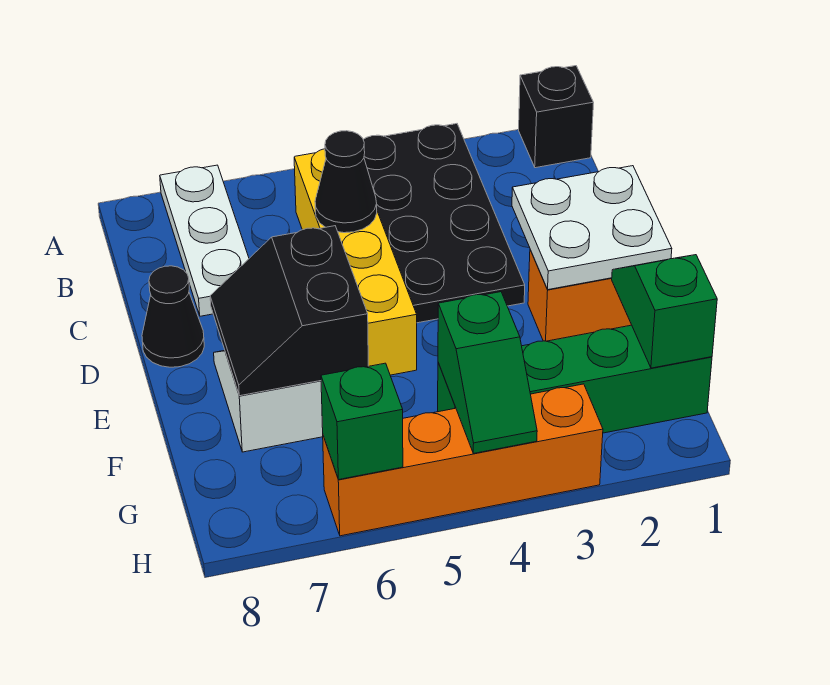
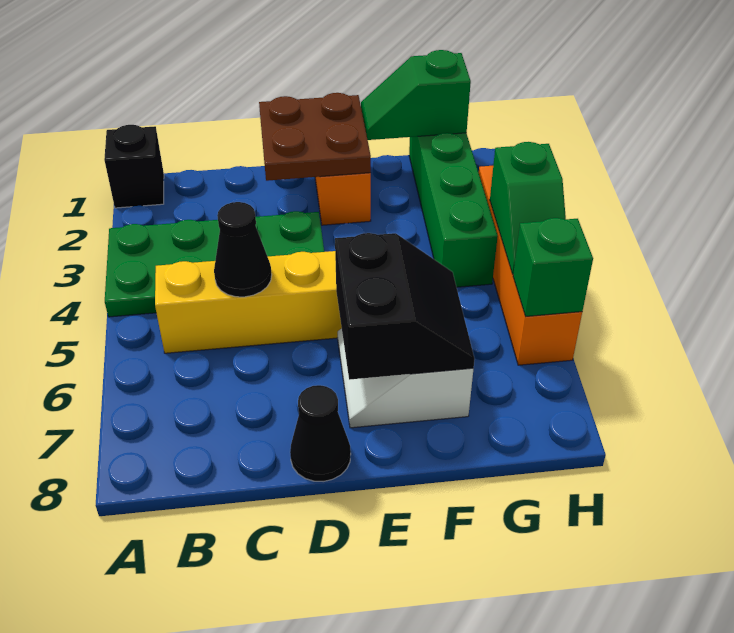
black 2x4 plate [363,124,525,323] -> green 2x4 plate [105,211,324,317]
white 1x3 plate [160,165,249,316] -> none
white 2x2 plate [512,166,672,290] -> brown 2x2 plate [259,93,371,181]
black 2x2 slope [210,226,368,396] -> black 2x2 slope turned to [335,233,475,380]
green 1x2 slope [438,292,537,454] -> green 1x2 slope turned to [490,142,566,274]

